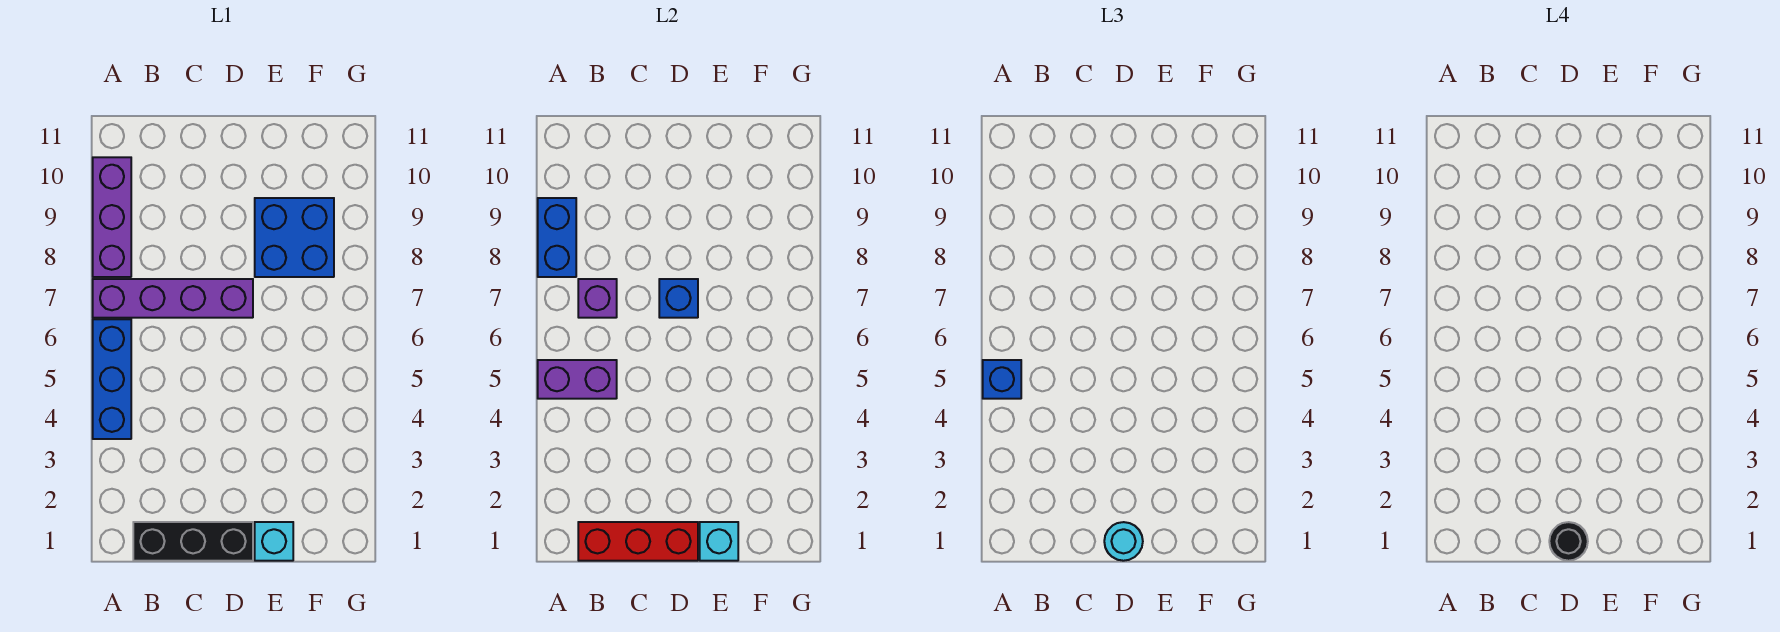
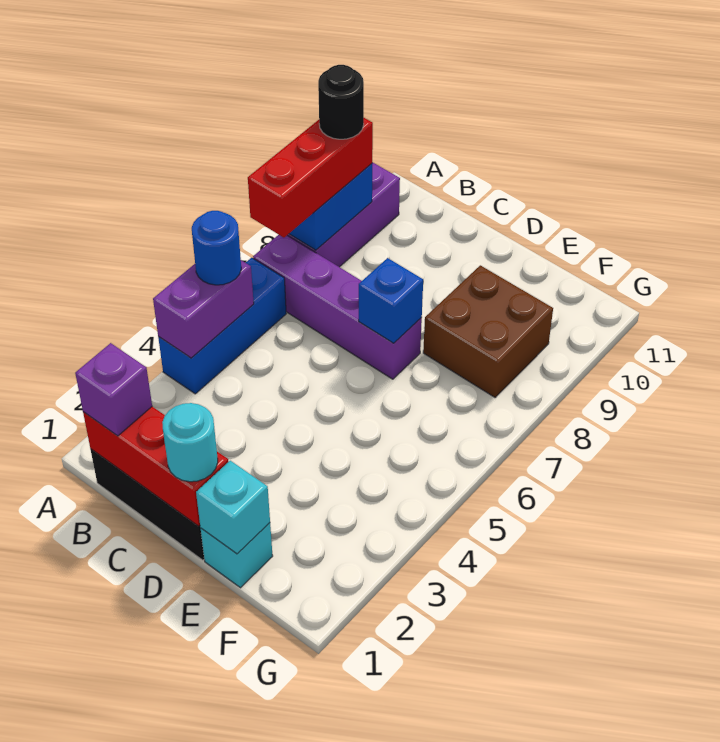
purple 1x2 brick [538,360,617,399] -> purple 1x2 brick turned to [153,260,254,358]
blue 1x1 brick [983,360,1021,399] -> blue 1x1 round brick [192,211,241,285]
none -> red 1x3 brick [248,118,373,238]
purple 1x1 brick [578,279,617,318] -> purple 1x1 brick moved to [75,343,152,436]
black 1x1 round brick [1549,522,1588,561] -> black 1x1 round brick moved to [318,65,364,139]
blue 2x2 brick [255,198,334,277] -> brown 2x2 brick [423,265,553,397]

